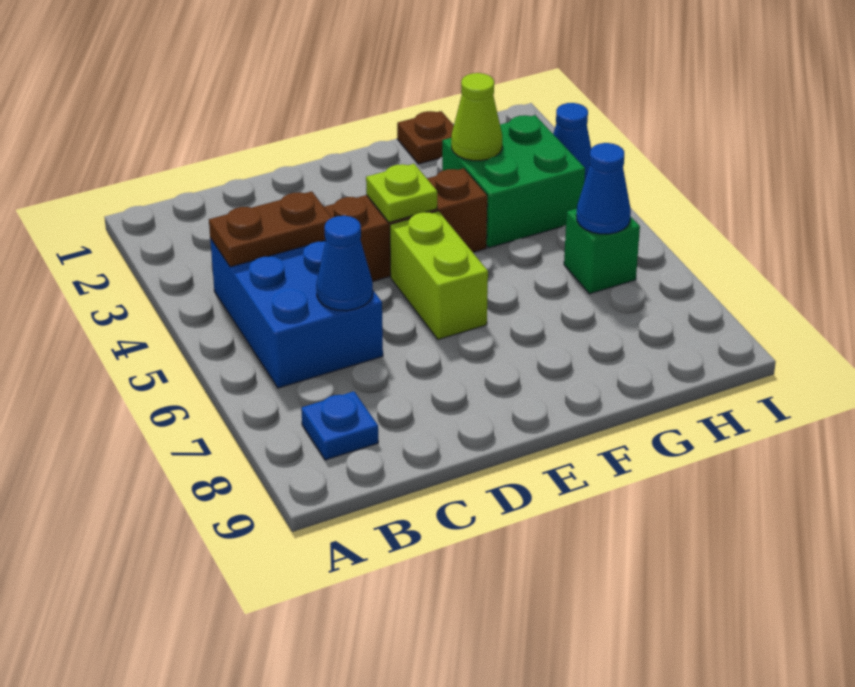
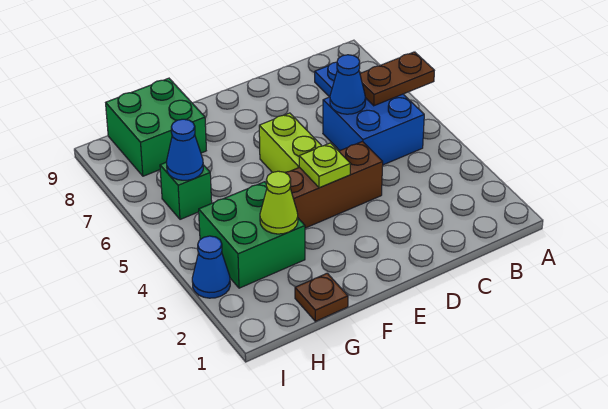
blue 2x3 brick [210,238,383,388] -> blue 2x2 brick [323,94,424,165]
brown 1x2 plate [209,191,332,267] -> brown 1x2 plate moved to [360,52,434,106]
none -> green 2x2 brick [106,78,206,176]

